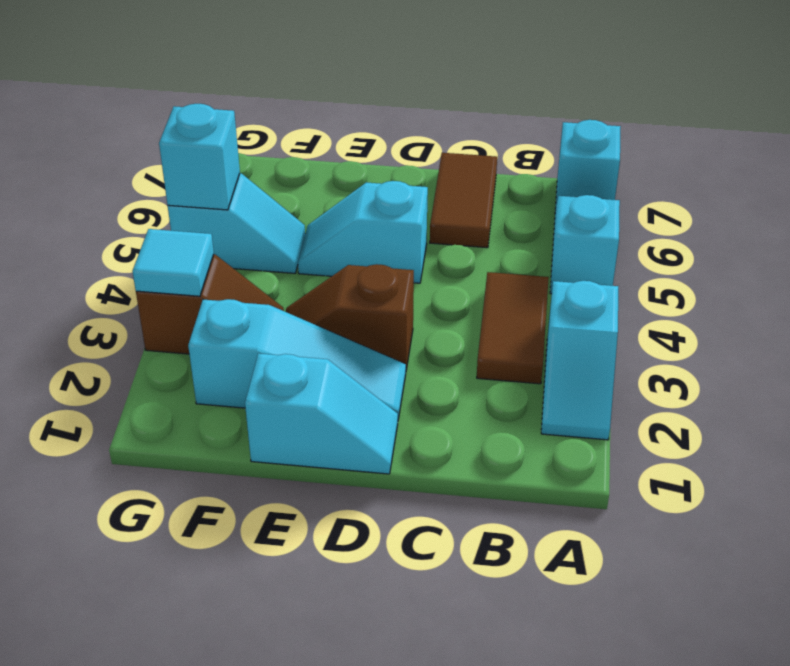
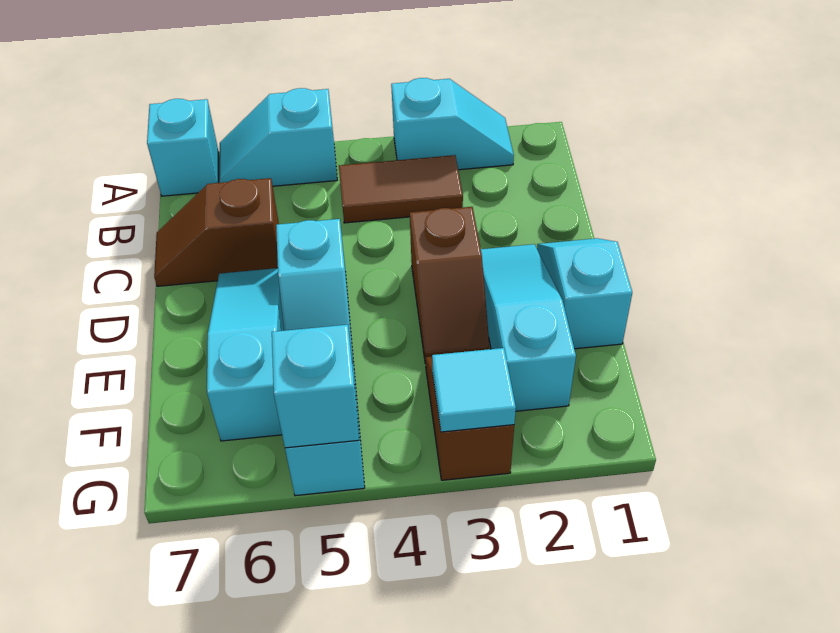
brown 1x2 tile [430,153,497,248] -> brown 1x2 slope [154,178,279,286]
none -> cyan 1x3 slope [207,268,284,441]

